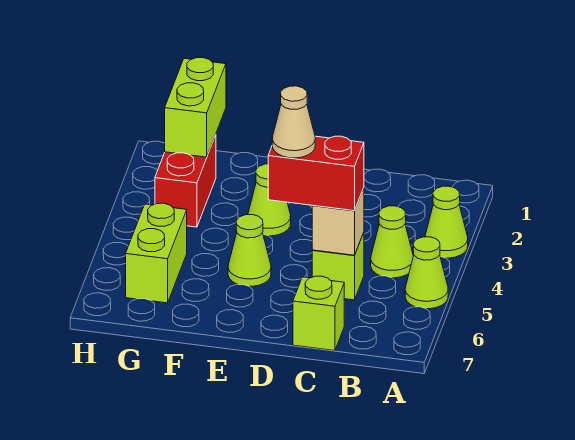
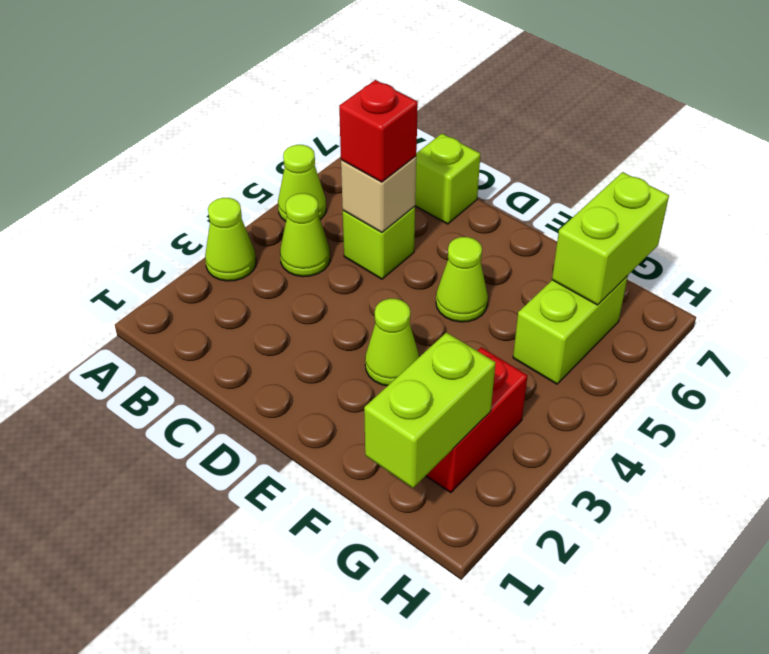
red 1x2 brick [268,136,364,211] -> red 1x1 brick [339,80,418,182]
tan 1x1 cone [272,86,315,158] -> none
none -> lime 1x2 brick [552,172,669,305]

